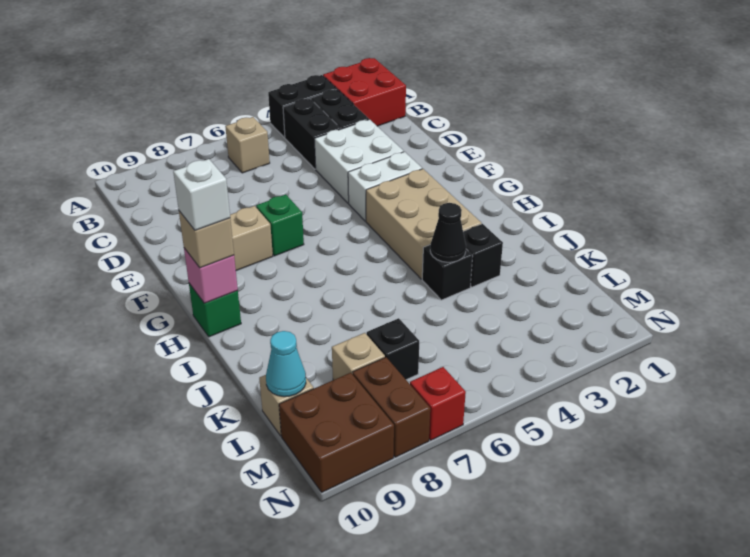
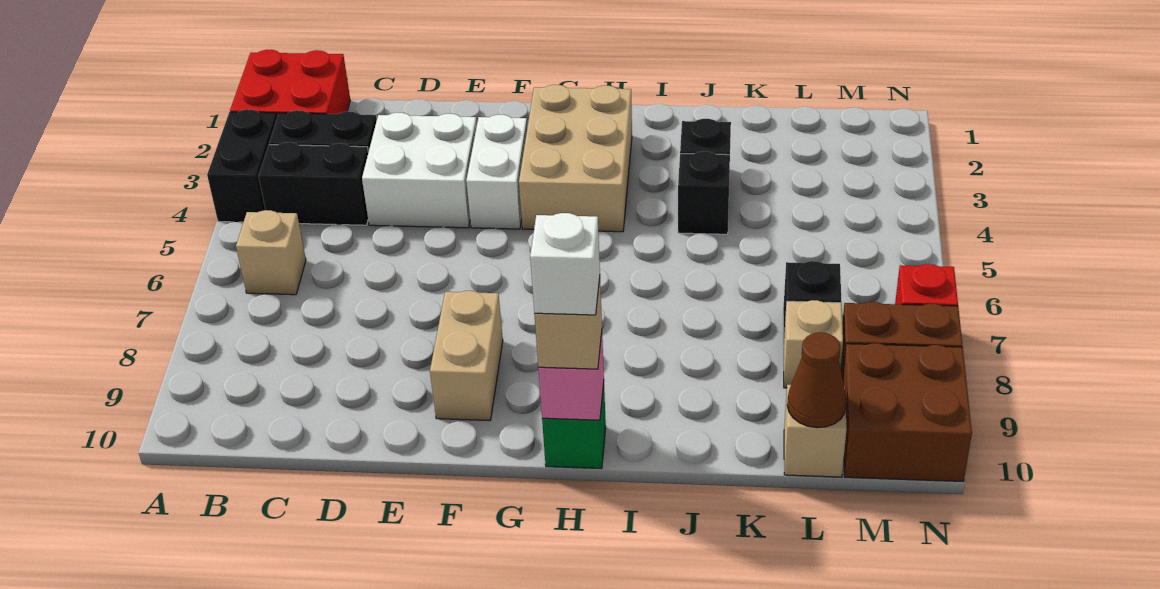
green 1x1 brick [256,195,304,256] -> none
tan 2x3 brick [366,169,482,279] -> tan 2x3 brick turned to [519,85,632,232]
black 1x1 cone [430,203,466,262] -> none
cyan 1x1 cone [266,331,306,397] -> brown 1x1 cone [787,333,847,428]

